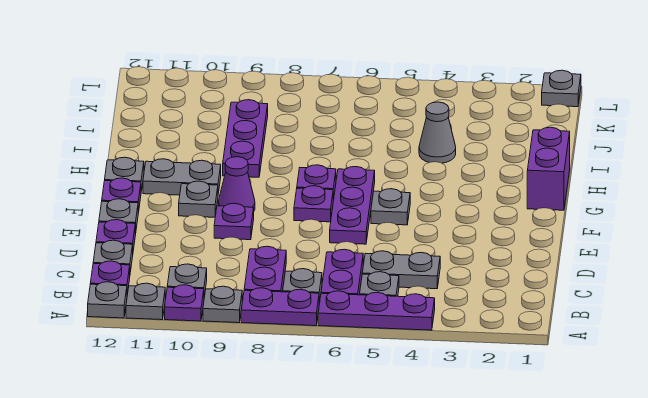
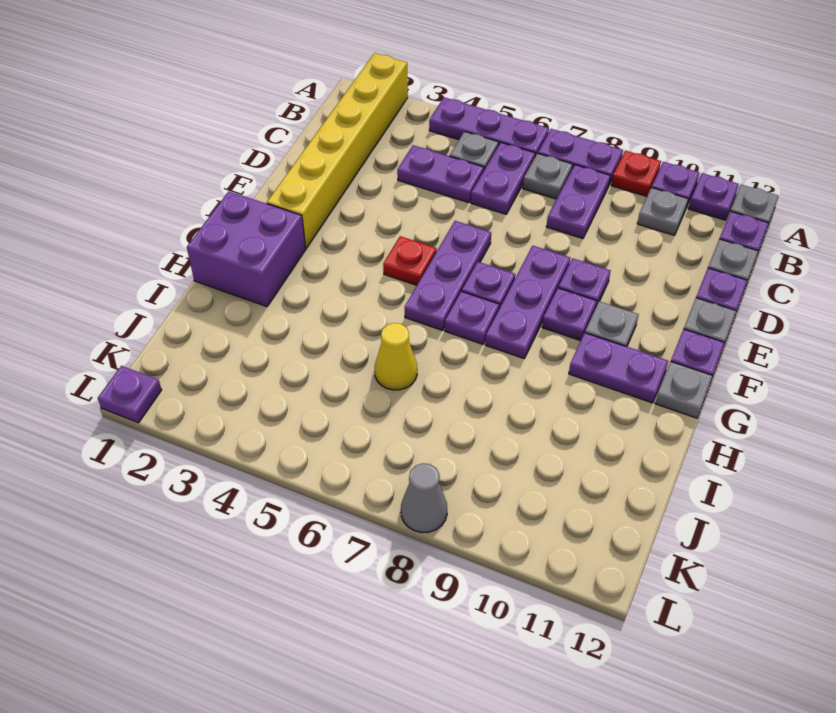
none -> yellow 1x6 brick [267,53,408,248]
grey 1x1 plate [203,286,242,323] -> red 1x1 plate [611,151,661,196]
grey 1x1 plate [126,283,165,320] -> purple 1x1 plate [688,173,739,220]
grey 1x2 plate [362,251,440,289] -> purple 1x2 plate [397,145,484,203]
grey 1x1 plate [371,189,410,225] -> red 1x1 plate [383,236,437,285]
purple 1x1 cone [218,157,255,210] -> purple 1x1 plate [542,288,597,341]
purple 1x2 brick [527,127,570,210] -> purple 2x2 brick [187,191,306,307]
grey 1x2 plate [143,159,221,195] -> purple 1x2 plate [569,333,668,403]
purple 1x3 plate [223,100,268,177] -> purple 1x3 plate moved to [485,246,570,358]
grey 1x1 cone [419,102,456,163] -> grey 1x1 cone moved to [401,463,447,533]
none -> yellow 1x1 cone [375,323,417,390]
grey 1x1 plate [542,70,581,107] -> purple 1x1 plate [98,366,161,423]

